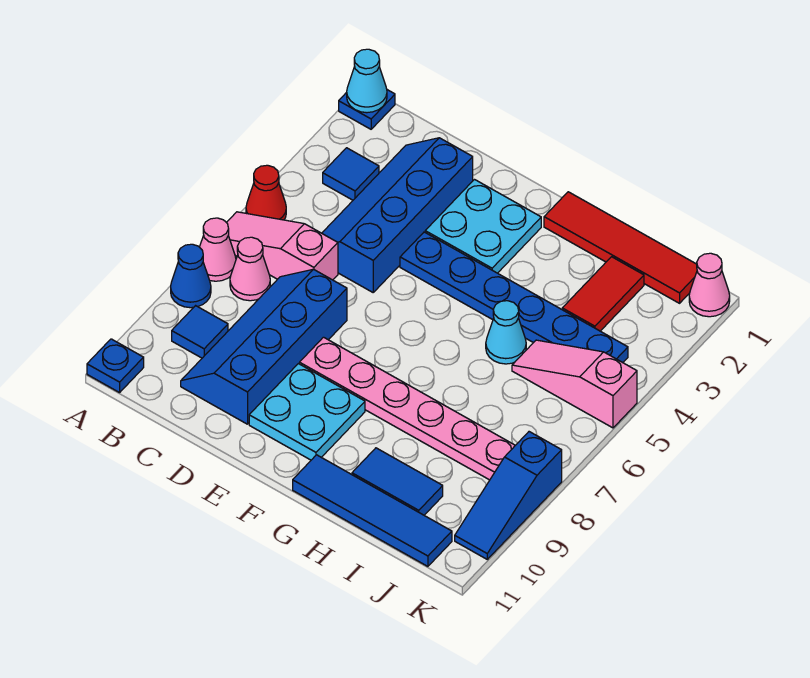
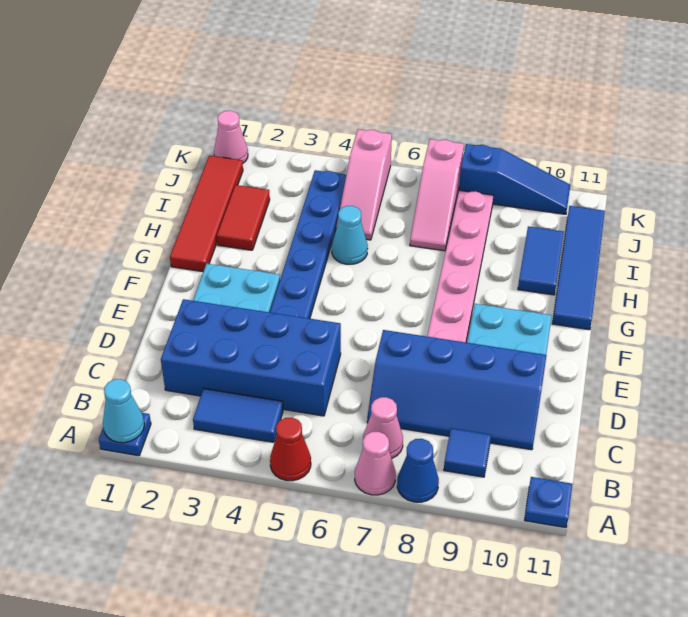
pink 1x3 slope [226,212,338,280] -> pink 1x3 slope moved to [410,139,464,251]
blue 1x1 tile [323,148,379,200] -> blue 1x2 tile [193,389,283,442]
blue 2x4 slope [322,138,473,292] -> blue 2x4 brick [161,299,341,416]
red 1x2 tile [562,257,644,331] -> red 1x2 tile turned to [217,185,270,250]

